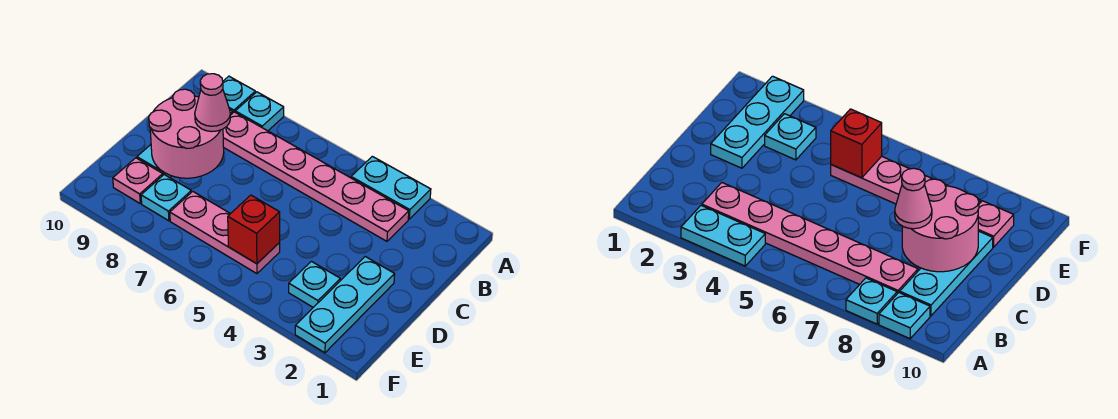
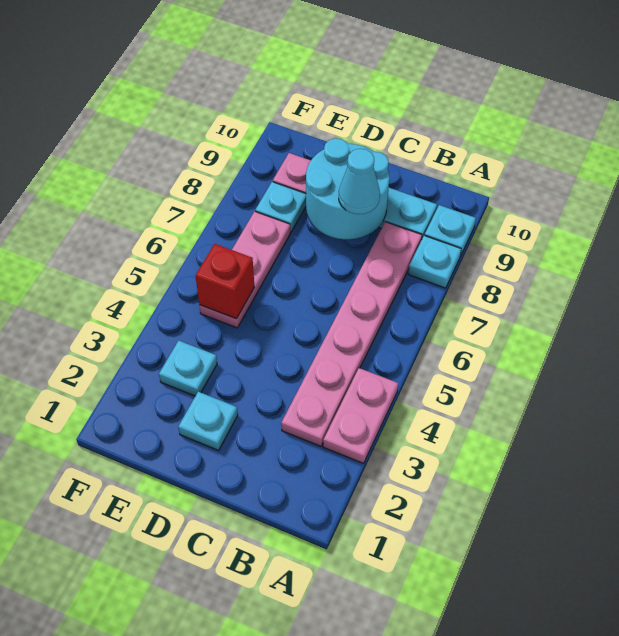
cyan 1x2 plate [351,156,431,219] -> pink 1x2 plate [323,368,398,463]
pink 2x2 round brick [149,89,224,178] -> cyan 2x2 round brick [306,138,389,239]
pink 1x1 cone [195,74,230,132] -> cyan 1x1 cone [339,149,380,214]
cyan 1x3 plate [295,257,395,353] -> cyan 1x1 plate [178,392,238,450]

